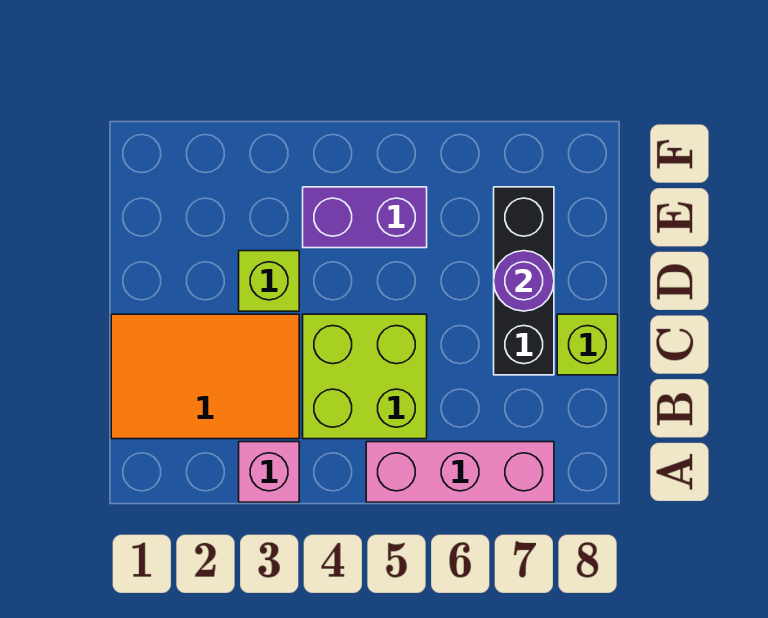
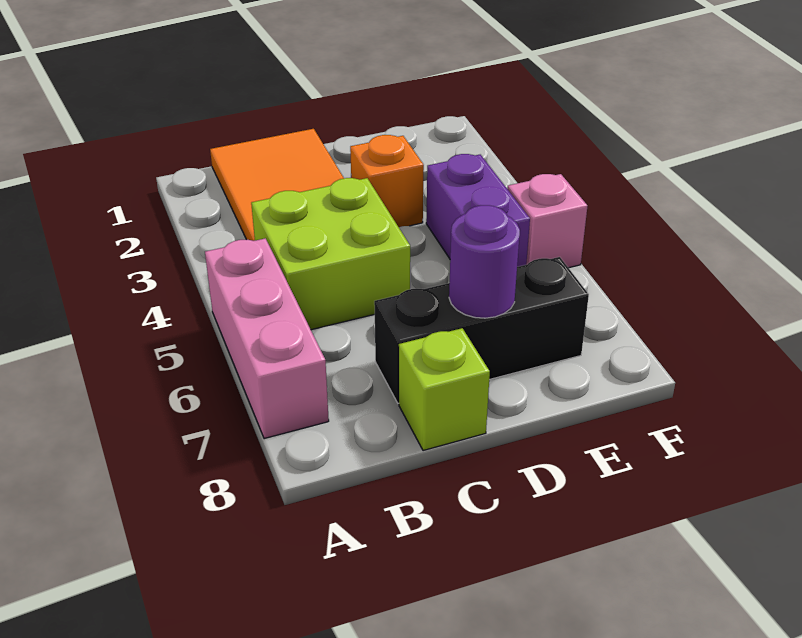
pink 1x1 brick [239,442,299,502] -> pink 1x1 brick moved to [508,174,587,268]
lime 1x1 brick [239,251,299,311] -> orange 1x1 brick [350,135,424,227]

